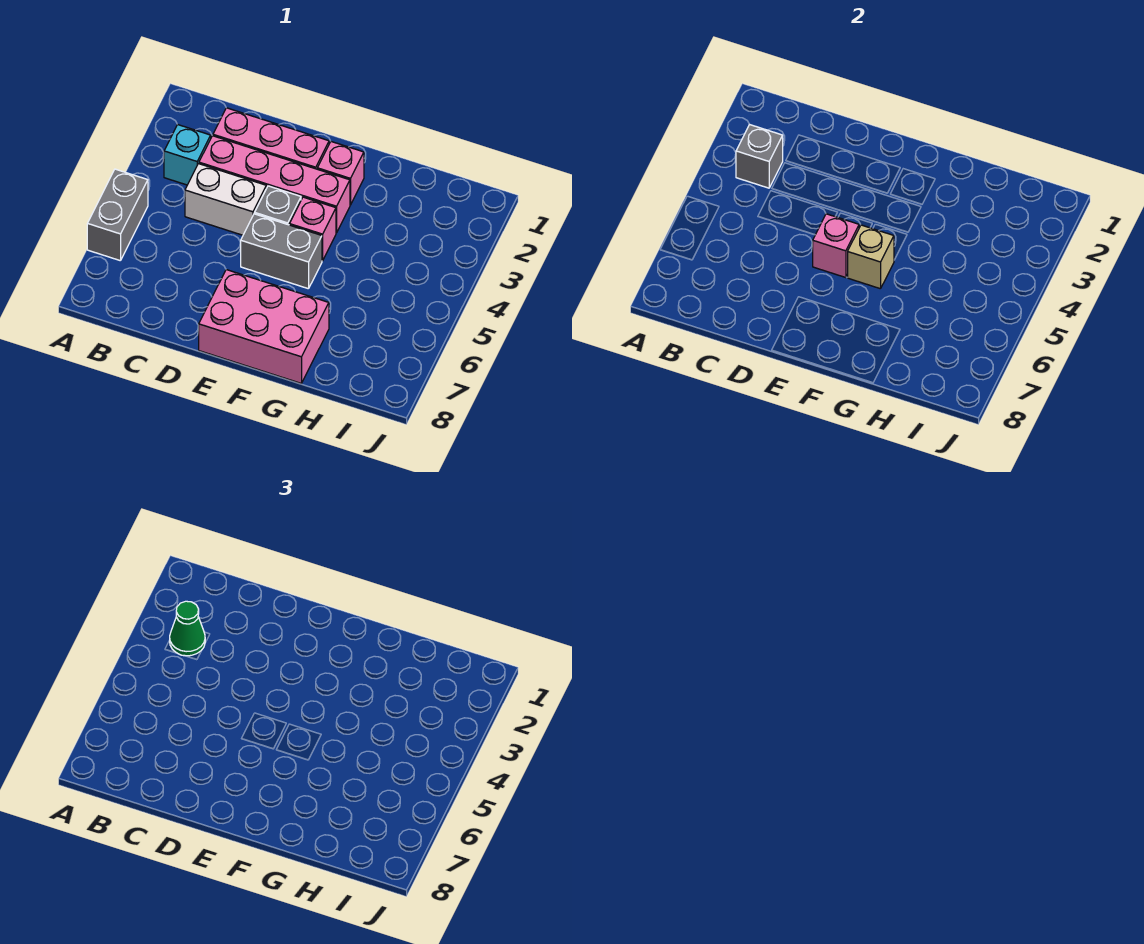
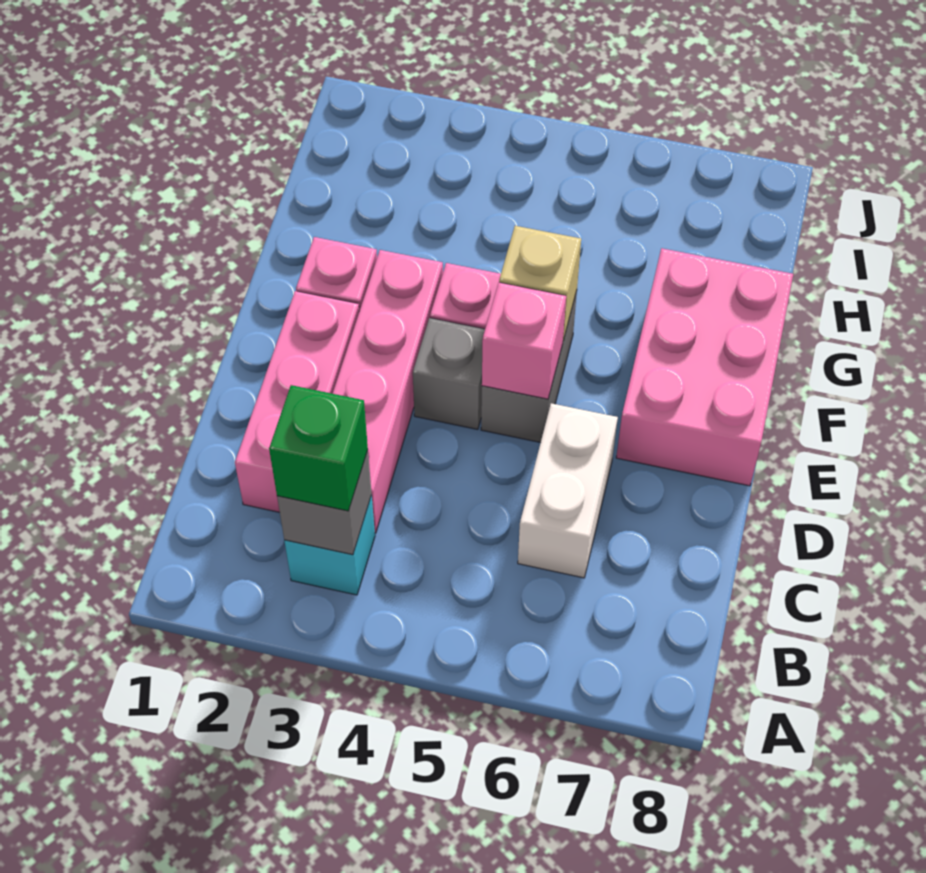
grey 1x2 brick [87,169,148,261] -> none
green 1x1 cone [170,601,205,656] -> green 1x1 brick [269,385,368,511]
white 1x2 brick [185,164,266,235] -> white 1x2 brick moved to [518,403,618,578]

